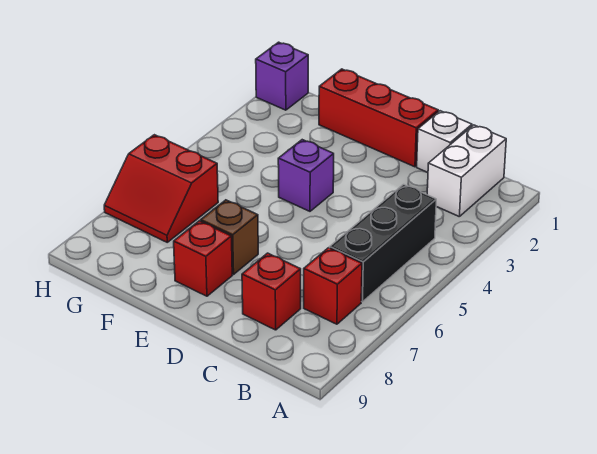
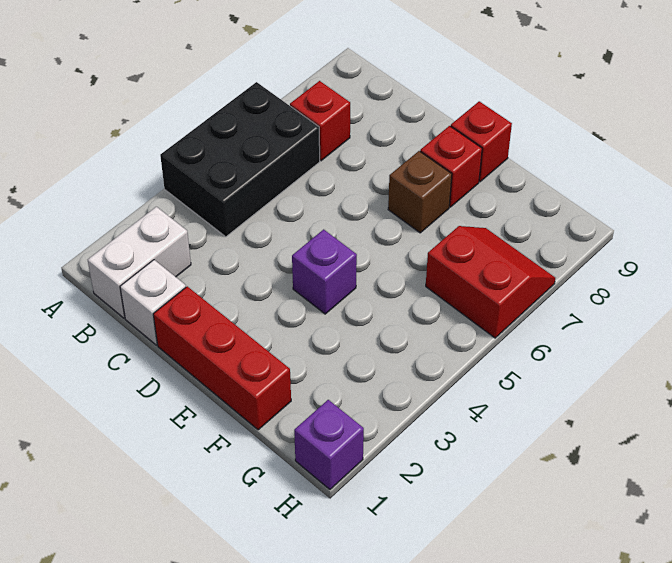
black 1x3 brick [330,185,436,302] -> black 2x3 brick [160,82,320,237]
red 1x1 brick [242,253,301,330] -> red 1x1 brick moved to [451,101,512,182]

